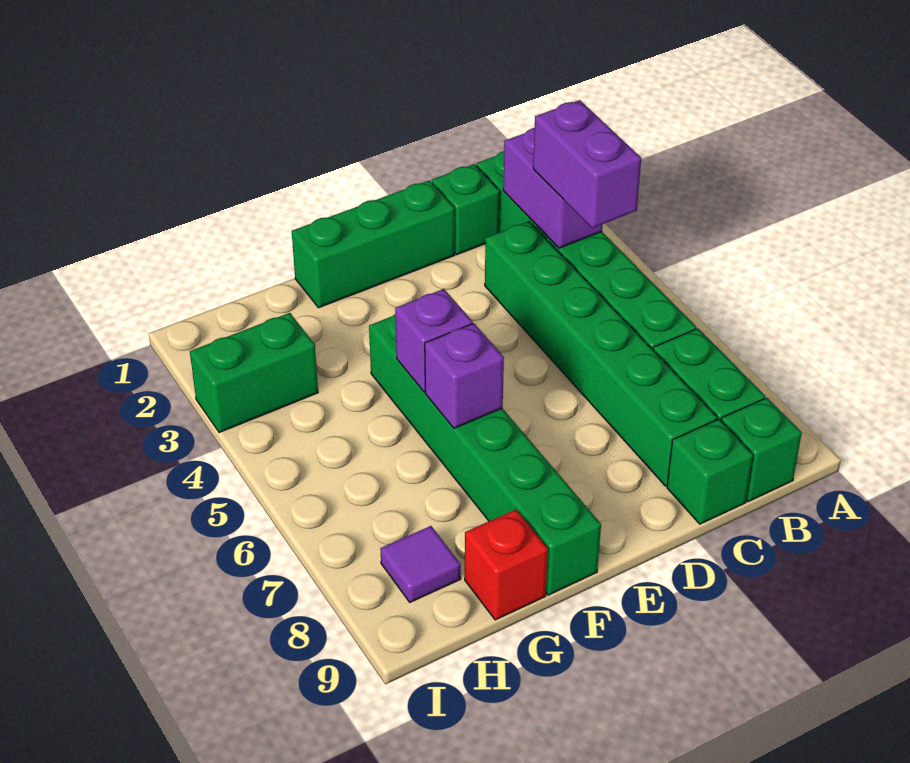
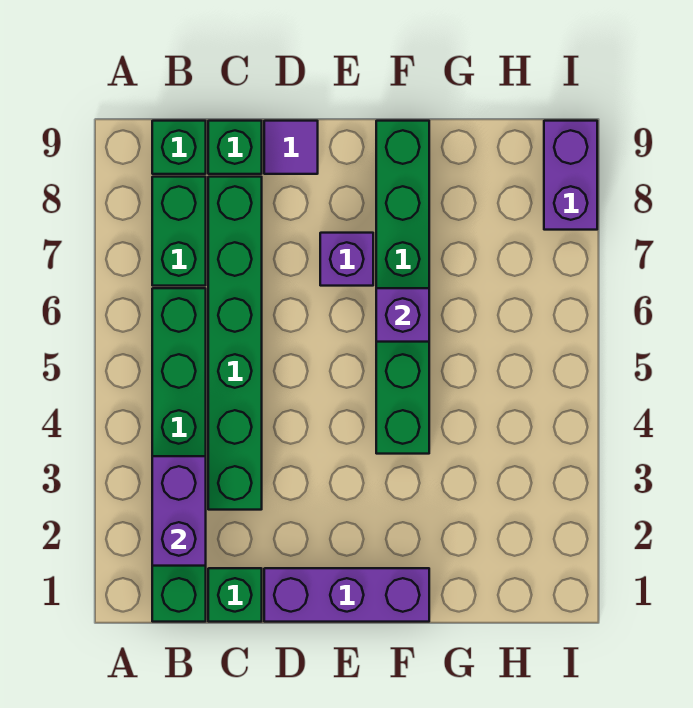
purple 1x2 brick [533,100,641,228] -> purple 1x2 brick moved to [544,121,597,230]
green 1x3 brick [292,181,455,308] -> purple 1x3 brick [264,568,429,622]
purple 1x1 brick [395,289,473,392] -> purple 1x1 brick moved to [320,233,373,286]
red 1x1 brick [465,510,548,620] -> none
green 1x2 brick [190,313,318,433] -> none
purple 1x1 tile [380,526,461,602] -> purple 1x1 tile moved to [264,121,318,174]

